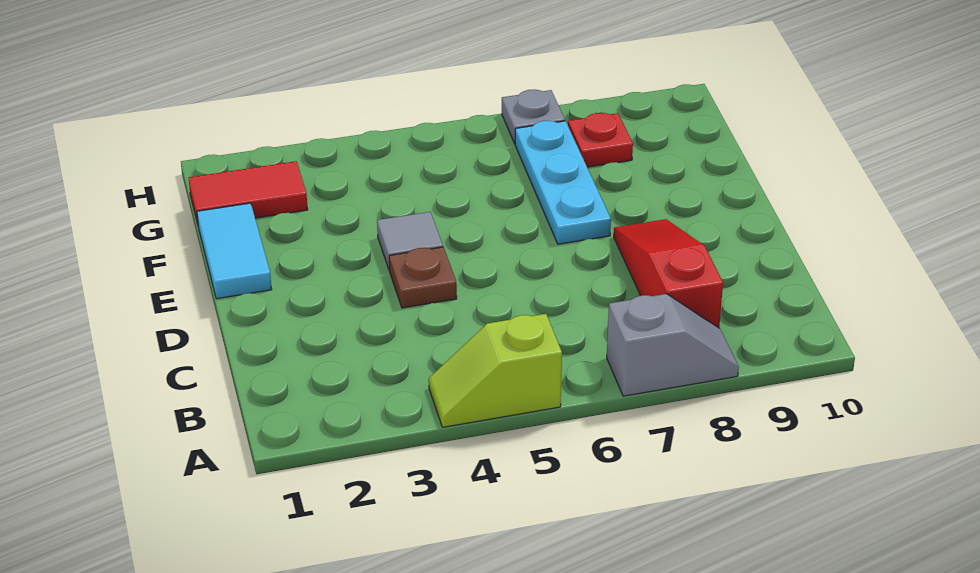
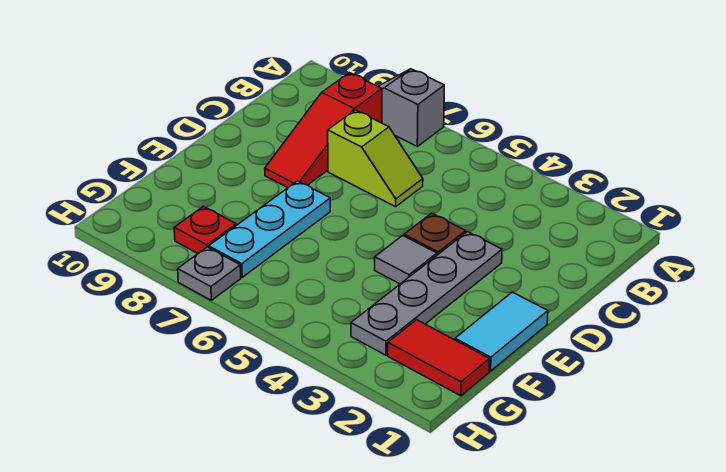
lime 1x2 slope [429,314,562,427] -> lime 1x2 slope moved to [328,110,423,207]
none -> grey 1x4 plate [351,232,502,355]

